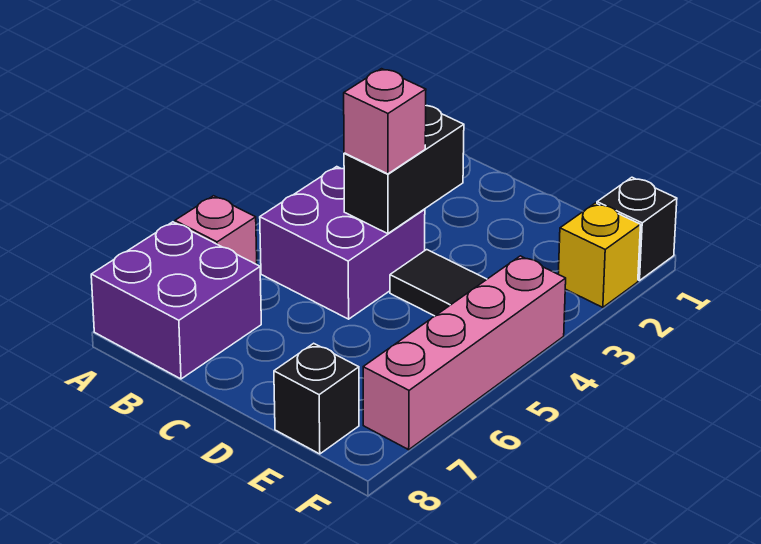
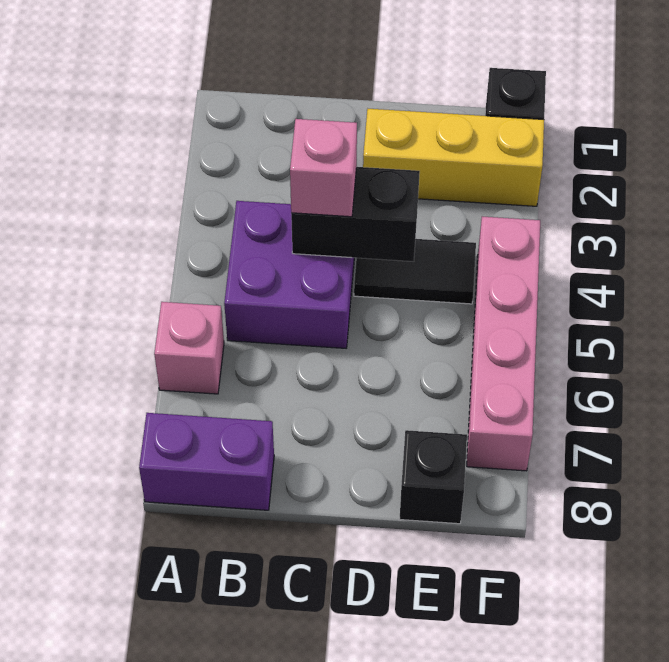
purple 2x2 brick [91,222,261,379] -> purple 1x2 brick [139,413,274,510]
black 1x2 brick [344,106,464,234] -> black 1x2 brick turned to [291,167,420,262]
yellow 1x1 brick [558,203,640,307] -> yellow 1x3 brick [363,109,544,206]

